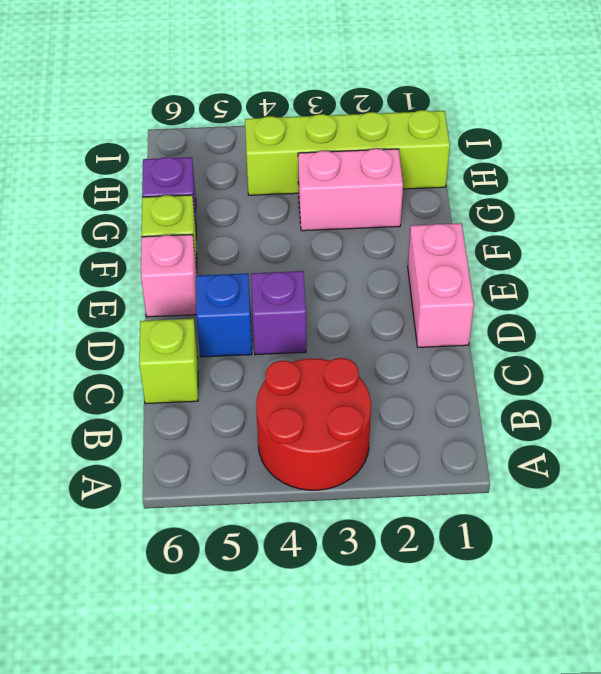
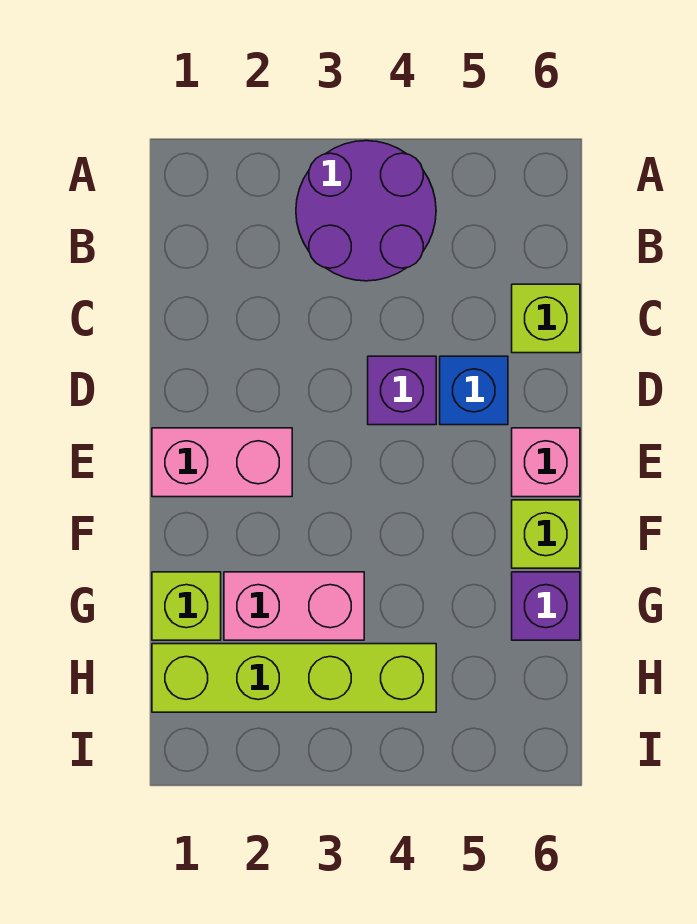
red 2x2 round brick [256,358,371,490] -> purple 2x2 round brick [296,141,436,281]
pink 1x2 brick [408,223,474,347] -> pink 1x2 brick turned to [152,428,292,497]
none -> lime 1x1 brick [152,572,221,640]

